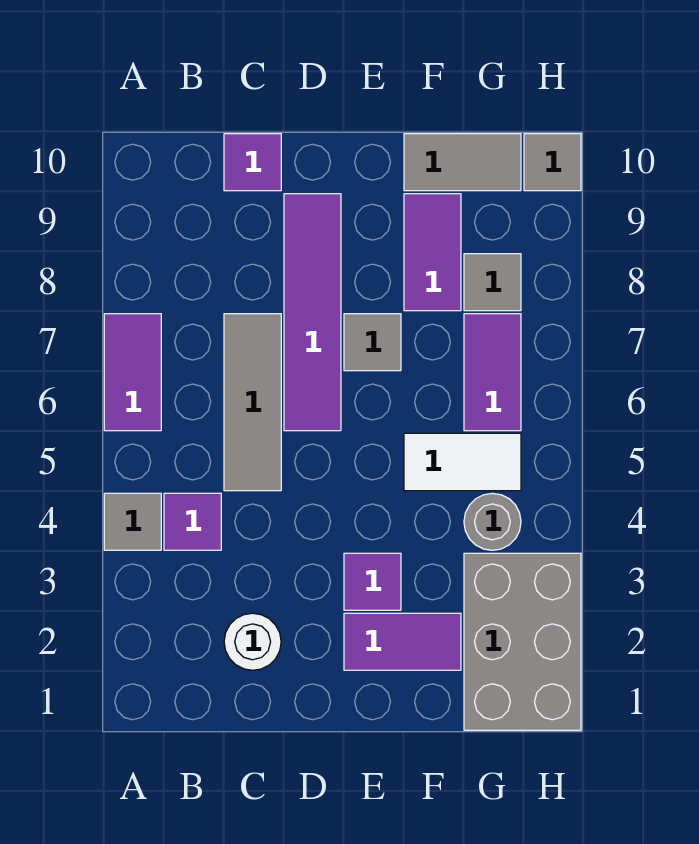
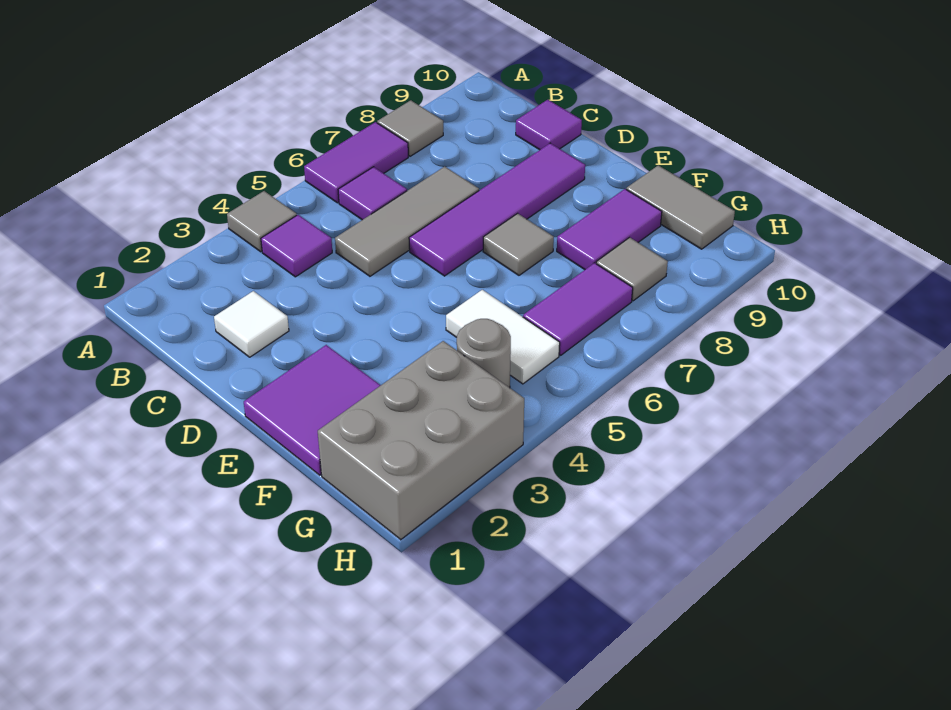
white 1x1 round brick [224,613,281,670] -> white 1x1 tile [214,291,289,357]
purple 1x2 tile [344,613,461,670] -> purple 2x2 tile [244,345,381,475]
purple 1x1 tile [344,553,401,610] -> purple 1x1 tile moved to [338,167,407,220]
grey 1x1 tile [524,134,581,191] -> grey 1x1 tile moved to [377,100,443,156]

